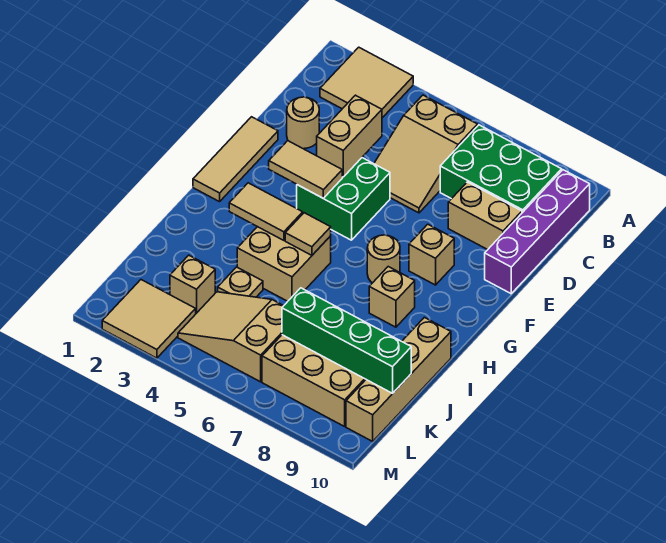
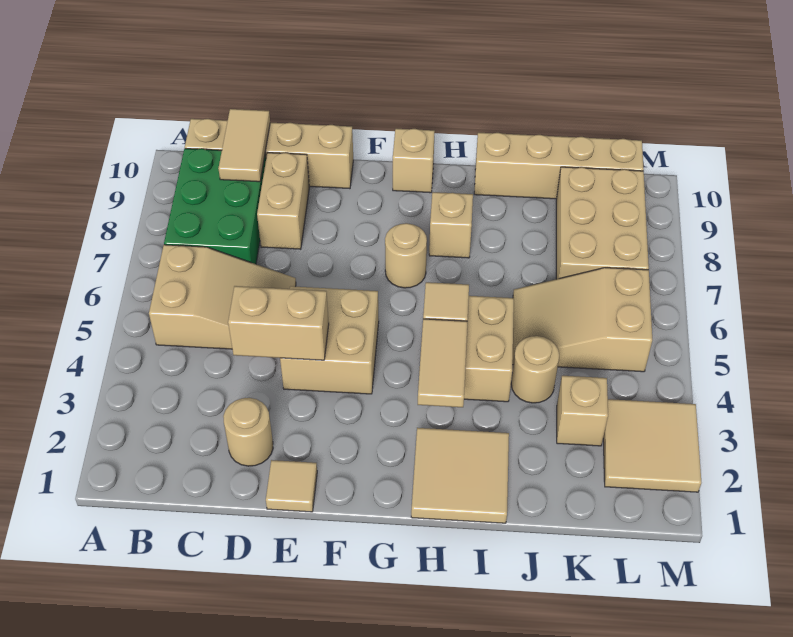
tan 2x2 tile [320,47,413,118] -> tan 2x2 tile moved to [411,428,509,523]
purple 1x4 brick [485,170,590,294] -> tan 1x4 brick [185,119,353,189]
tan 1x3 tile [193,117,278,202] -> tan 1x1 tile [266,460,317,512]
green 2x2 brick [297,158,390,240] -> tan 2x2 brick [280,286,379,394]
tan 1x2 tile [269,141,342,198] -> tan 1x2 tile moved to [218,109,270,182]
tan 1x1 brick [409,224,454,285] -> tan 1x1 brick moved to [393,129,435,193]
tan 1x1 plate [218,267,263,297] -> tan 1x1 round brick [511,336,559,403]
tan 2x3 slope [178,292,283,382] -> tan 2x3 slope turned to [512,268,652,372]
green 1x4 brick [282,288,411,393] -> none

